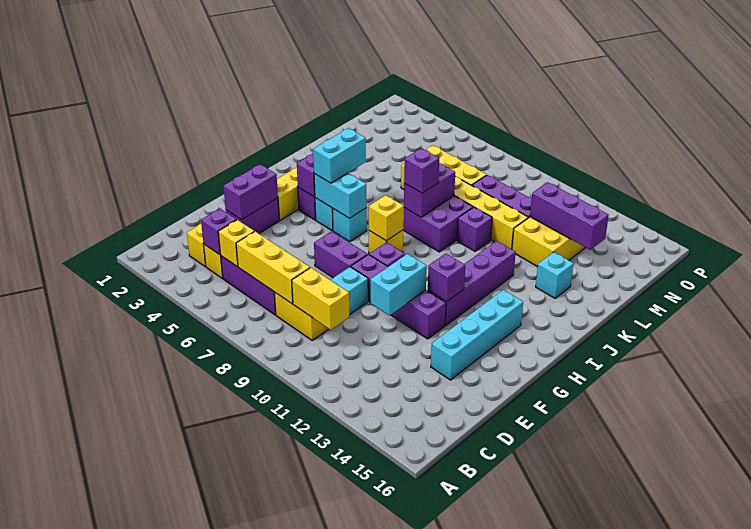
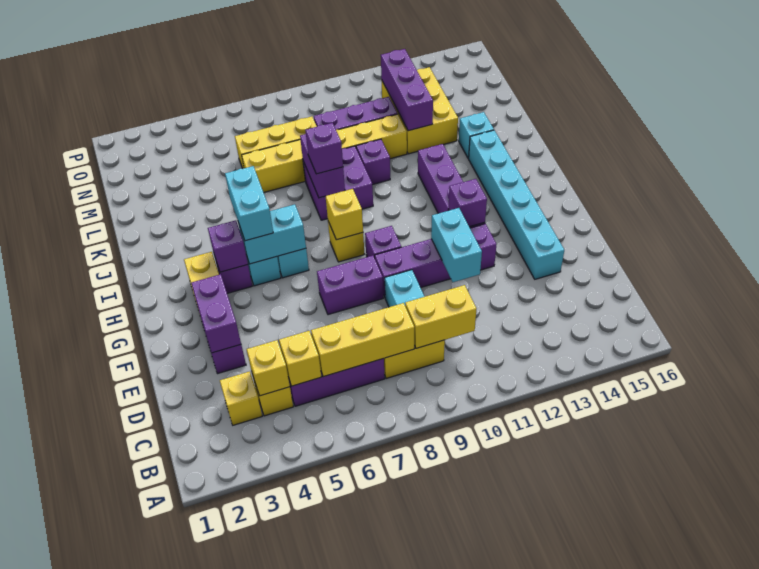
purple 1x1 brick [201,209,237,255] -> yellow 1x1 brick [247,340,290,396]
cyan 1x4 brick [431,290,523,380] -> cyan 1x6 brick [469,130,564,279]
purple 1x3 brick [530,182,609,250] -> purple 1x3 brick turned to [381,49,433,131]

